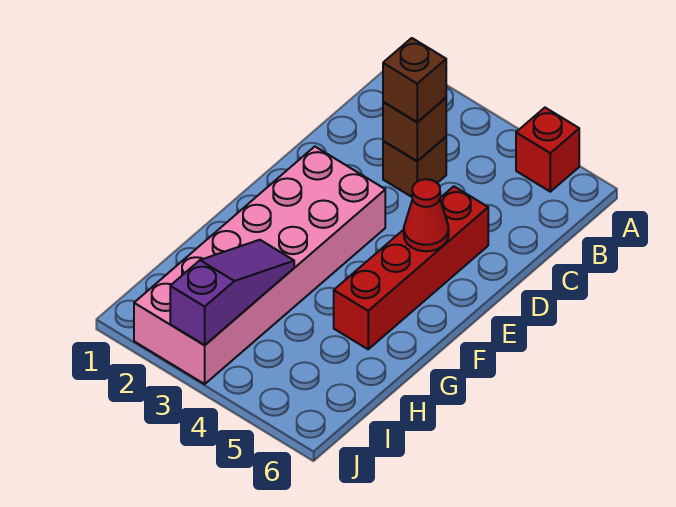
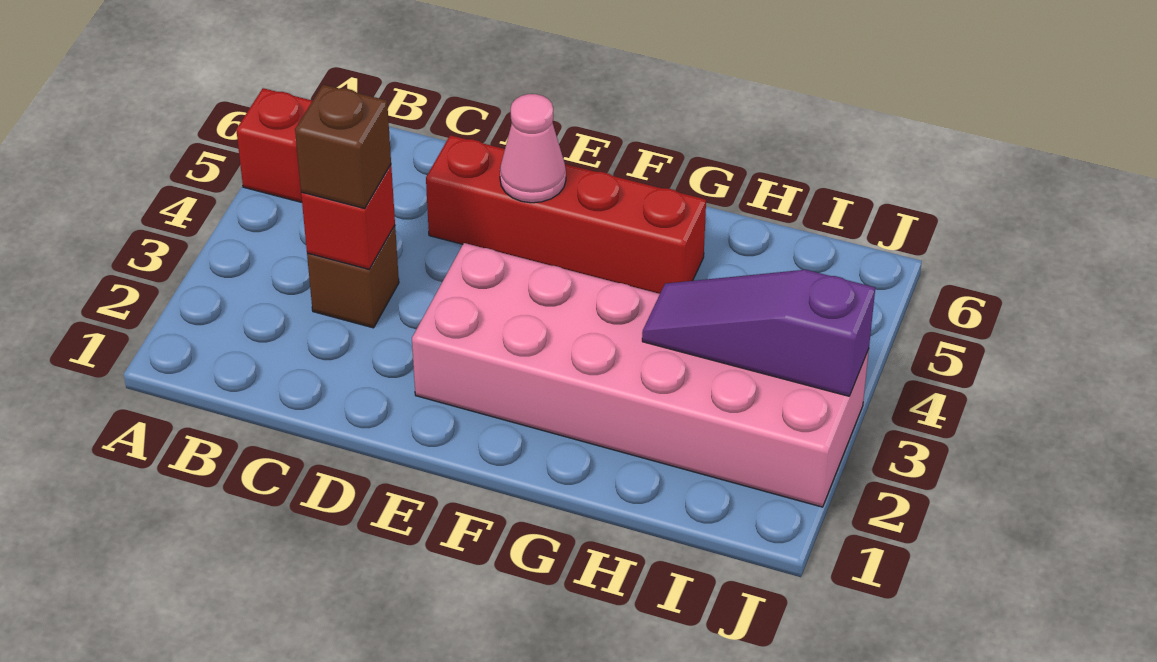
brown 1x1 brick [383,98,446,161] -> red 1x1 brick [301,165,395,269]
red 1x1 cone [404,179,449,251] -> pink 1x1 cone [500,94,566,203]

